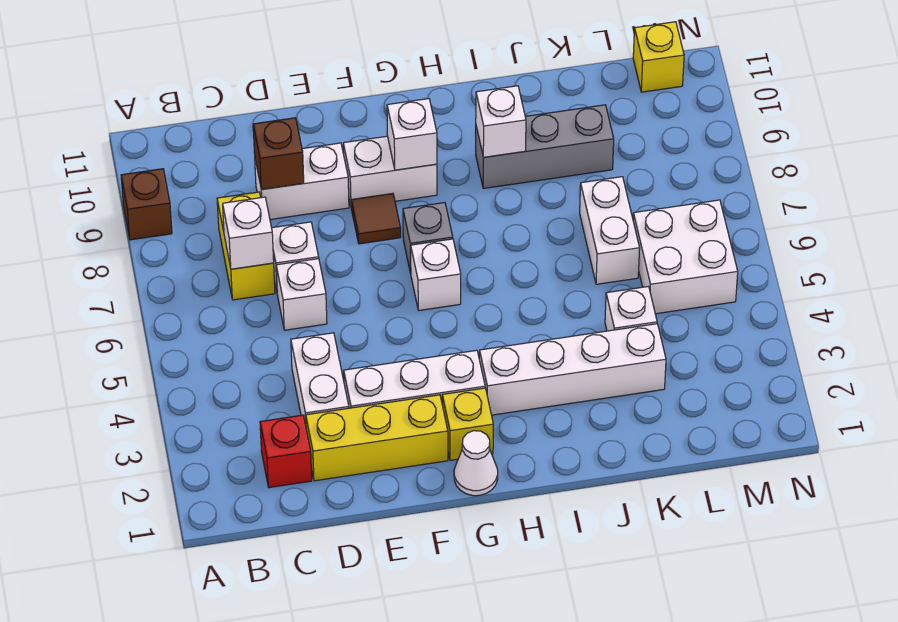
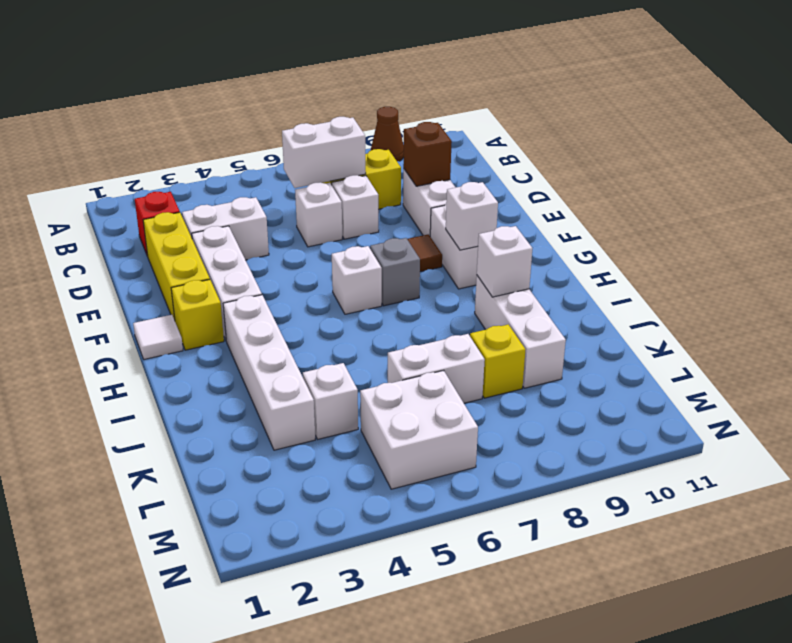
brown 1x1 brick [121,169,172,240] -> brown 1x1 cone [371,107,404,161]
white 1x1 brick [223,197,274,269] -> white 1x2 brick [282,117,366,188]
white 1x1 cone [454,431,498,496] -> white 1x1 tile [133,315,183,359]
grey 1x3 brick [476,105,614,189] -> white 1x3 brick [475,276,566,388]
yellow 1x1 brick [633,22,684,92] -> yellow 1x1 brick moved to [470,325,525,398]

